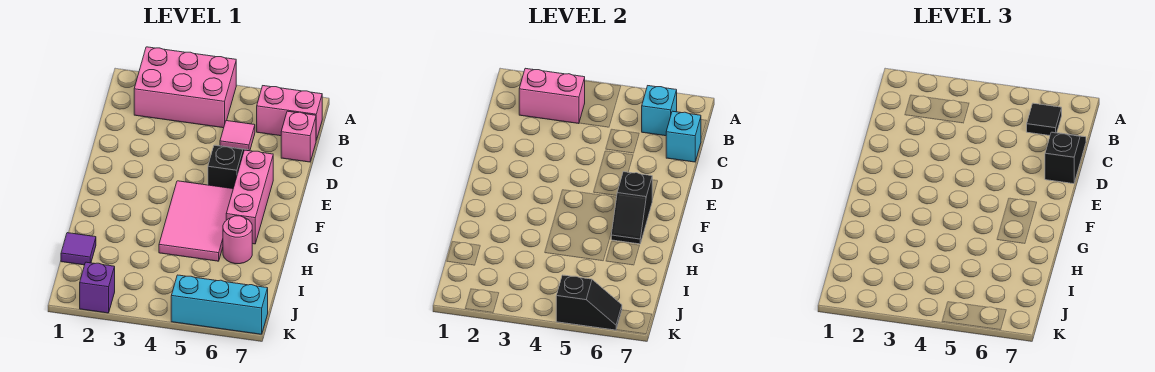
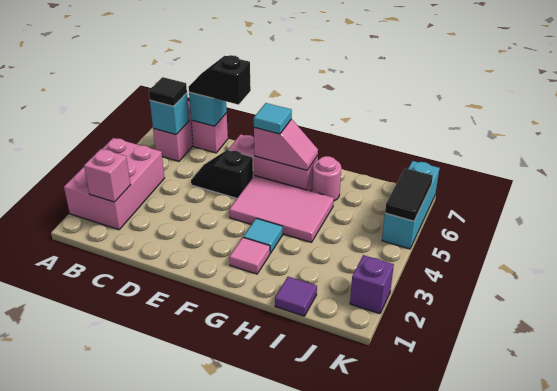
pink 1x2 brick [519,68,585,124] -> pink 1x1 brick [84,149,130,202]
pink 1x1 tile [220,121,255,151] -> pink 1x1 tile moved to [229,238,270,274]
black 1x2 slope [611,172,652,244] -> pink 1x2 slope [254,119,318,170]
none -> cyan 1x1 tile [254,103,292,134]
none -> cyan 1x1 tile [243,218,283,253]
black 1x2 slope [556,275,622,330] -> black 1x2 tile [385,168,433,221]

